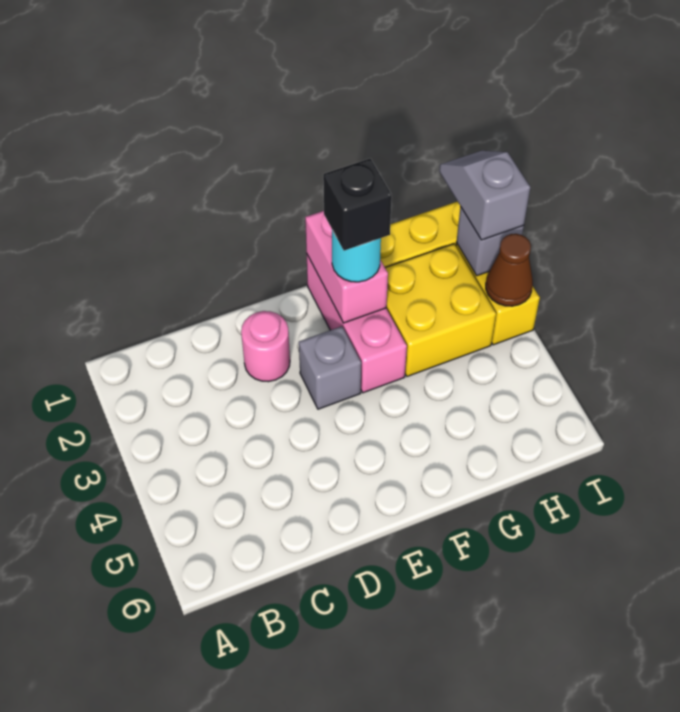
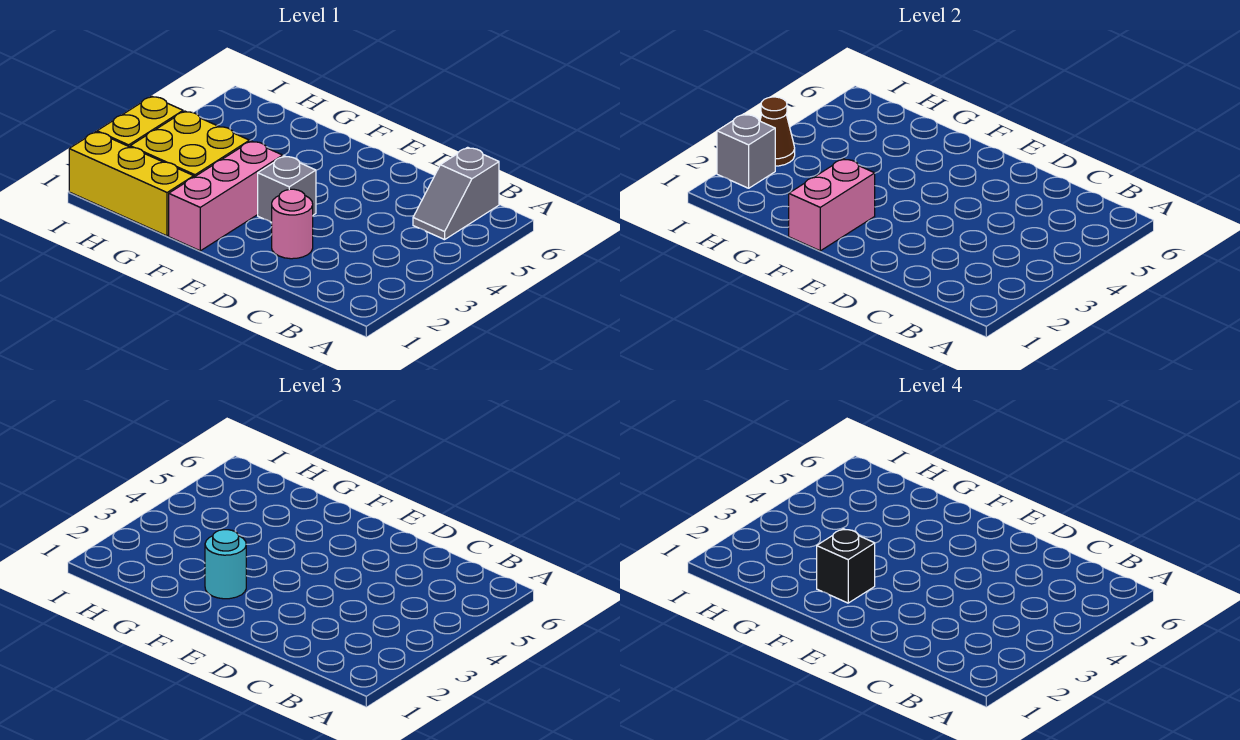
grey 1x2 slope [439,151,530,240] -> grey 1x2 slope moved to [413,147,499,240]

